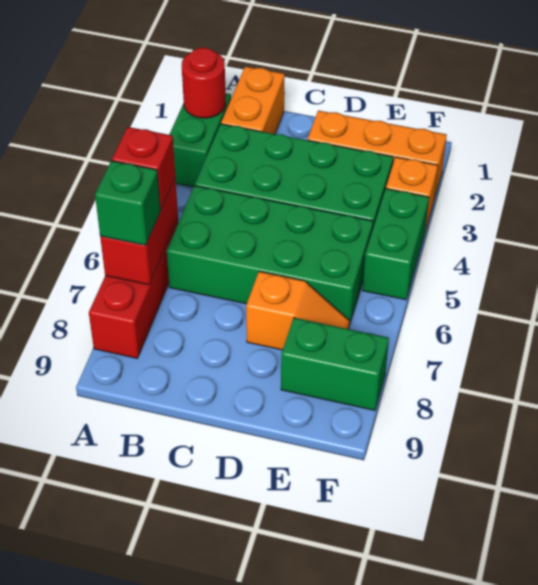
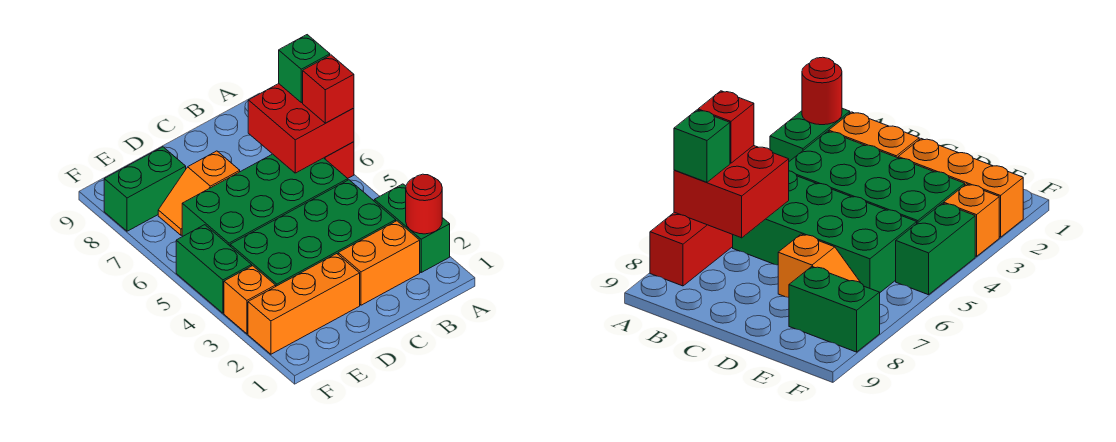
red 1x2 brick [100,178,178,285] -> red 2x2 brick [248,84,354,173]
orange 1x2 brick [221,67,285,134] -> orange 1x2 brick turned to [338,221,420,305]

